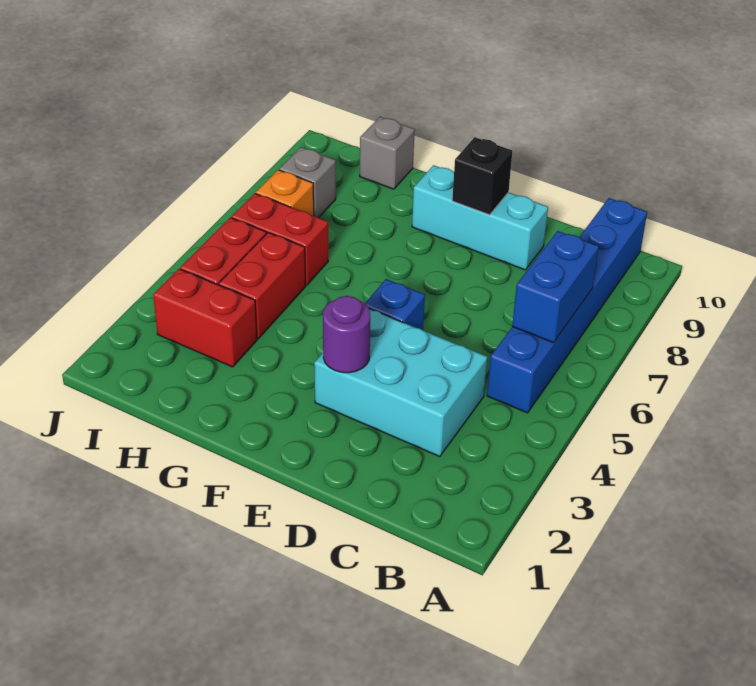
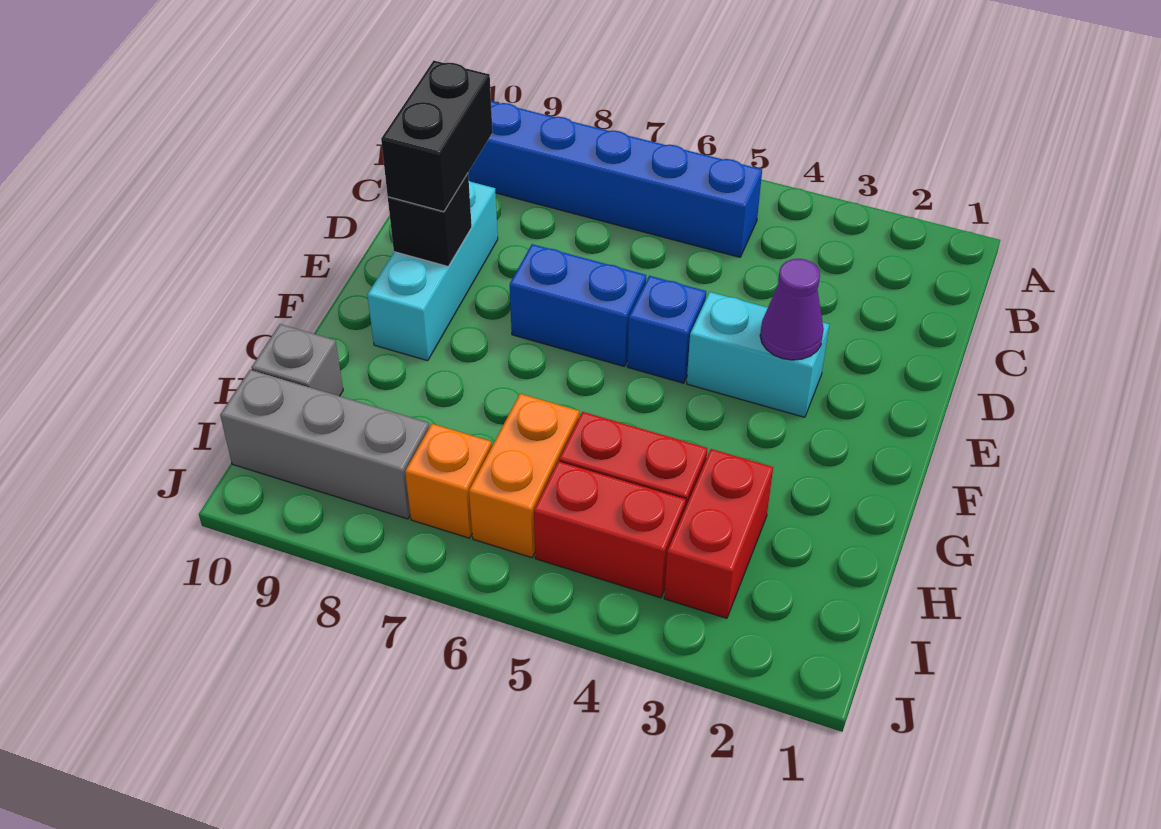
blue 1x2 brick [512,231,599,343] -> blue 1x2 brick moved to [510,244,646,366]
cyan 2x3 brick [314,309,487,457] -> cyan 1x2 brick [687,292,829,417]
none -> black 1x2 brick [381,60,493,212]
purple 1x1 round brick [323,296,370,373] -> purple 1x1 cone [760,259,824,360]
red 1x2 brick [231,193,328,286] -> orange 1x2 brick [469,394,579,558]
grey 1x1 brick [279,147,336,218] -> grey 1x3 brick [220,370,429,519]

